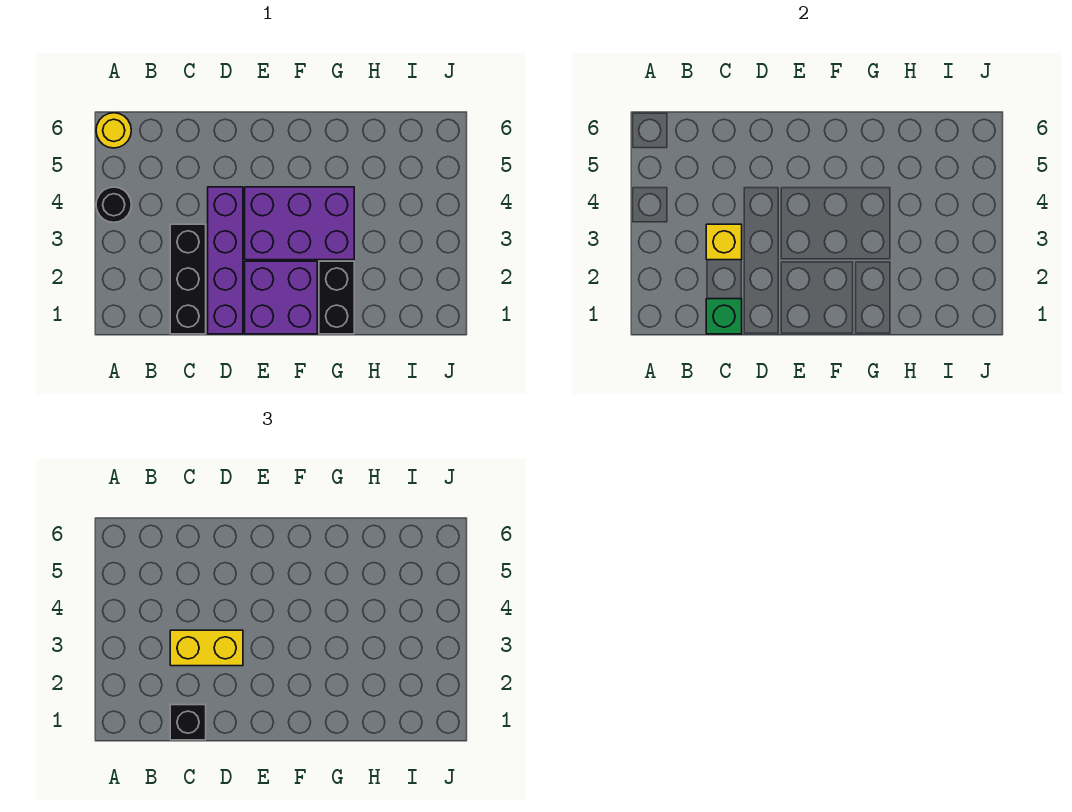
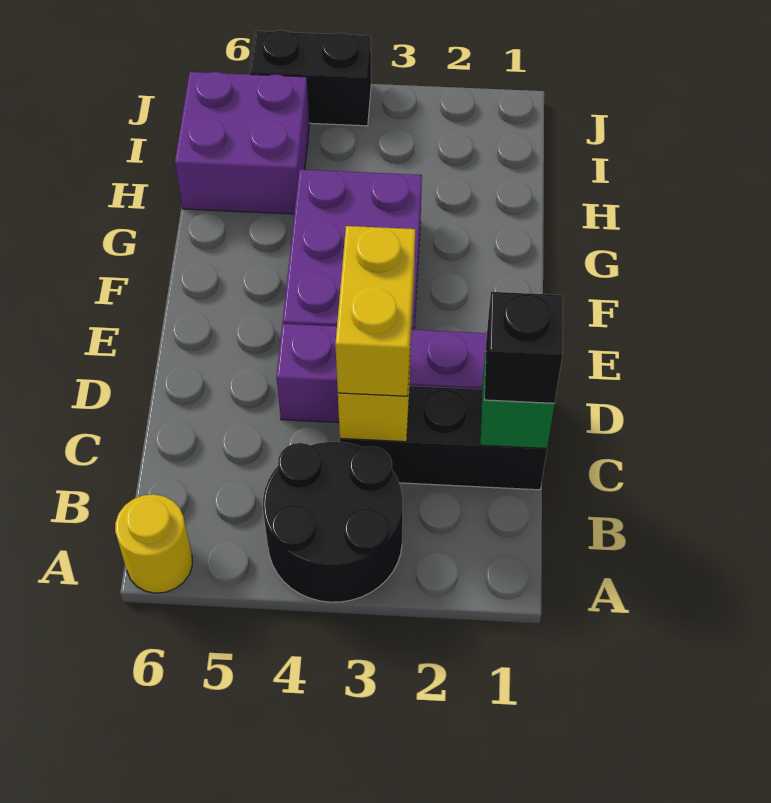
black 1x1 round brick [96,187,131,222] -> black 2x2 round brick [263,442,403,602]
purple 2x2 brick [245,261,317,334] -> purple 2x2 brick moved to [175,72,310,214]
black 1x2 brick [319,261,354,334] -> black 1x2 brick moved to [250,31,371,126]

